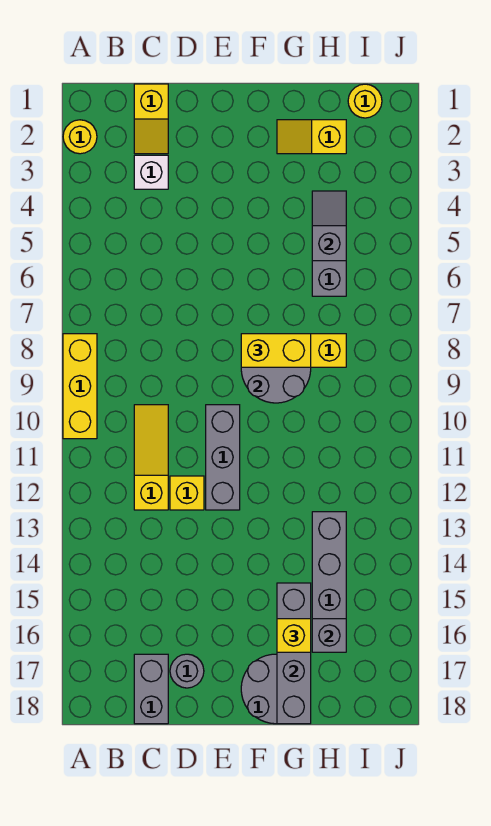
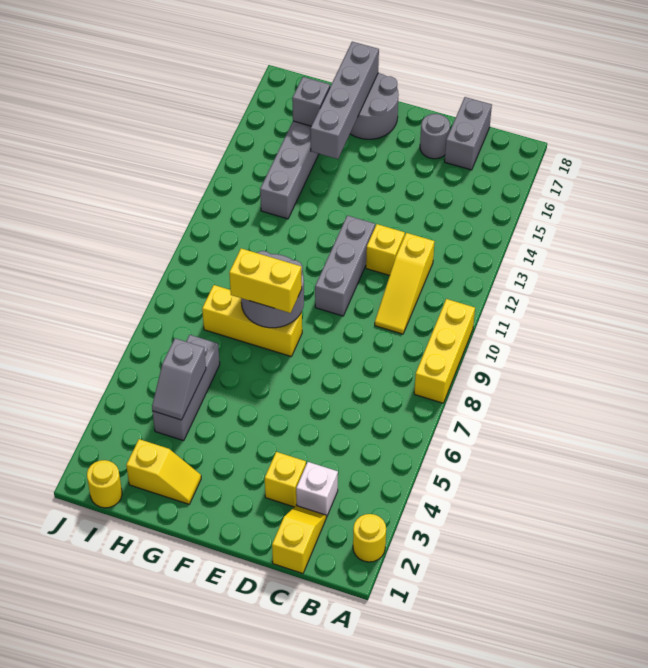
yellow 1x1 brick [277,619,311,652] -> yellow 1x1 brick moved to [265,452,306,507]

